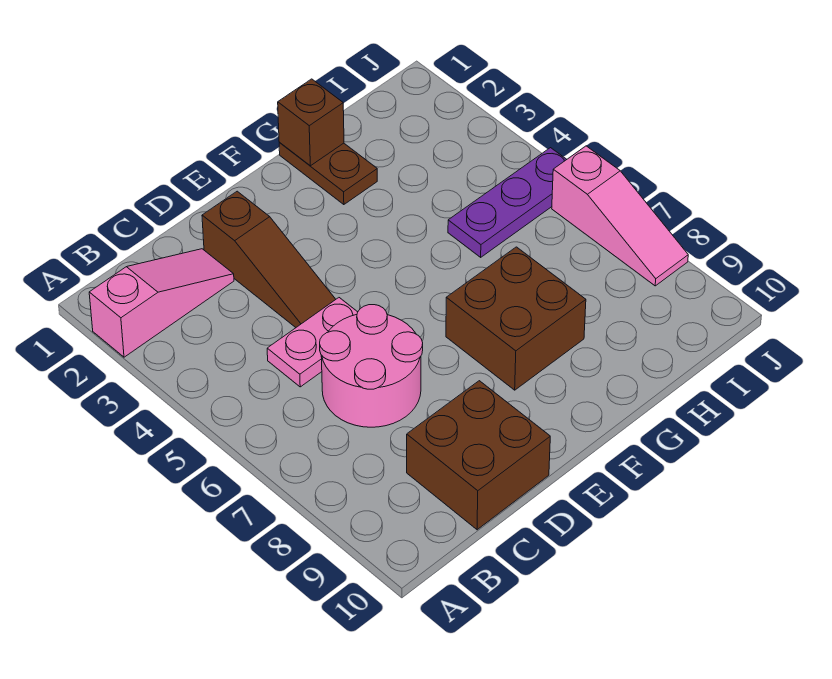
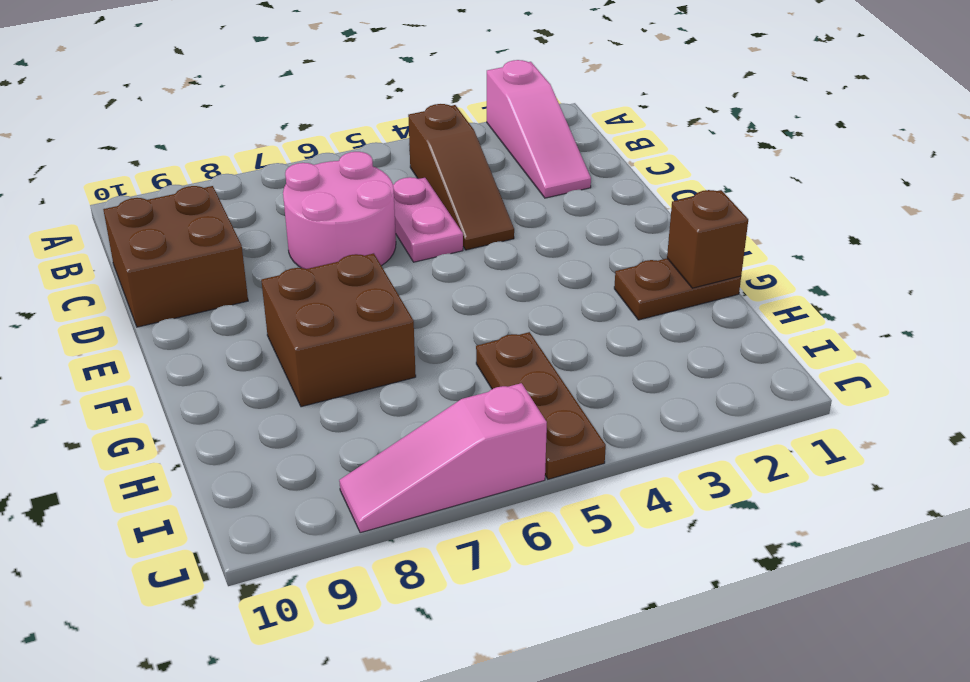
brown 1x3 slope [202,191,336,327] -> brown 1x3 slope turned to [408,104,514,250]
purple 1x3 plate [448,148,567,257] -> brown 1x3 plate [476,332,606,479]

